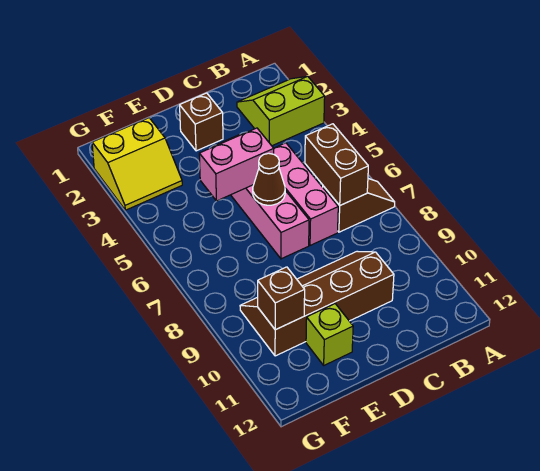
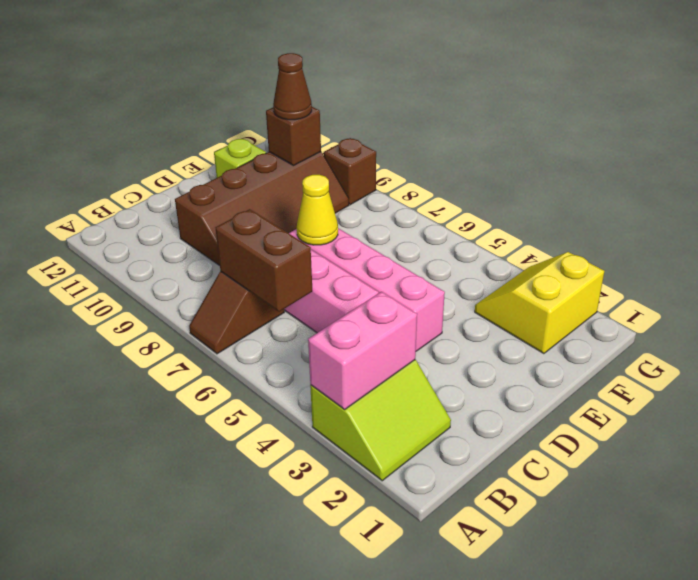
brown 1x1 brick [180,93,223,151] -> brown 1x1 brick moved to [324,138,376,205]
pink 1x2 brick [199,128,274,201] -> pink 1x2 brick moved to [308,292,417,409]
brown 1x1 cone [253,153,285,205] -> brown 1x1 cone moved to [273,53,312,120]
none -> yellow 1x1 cone [297,175,338,245]

